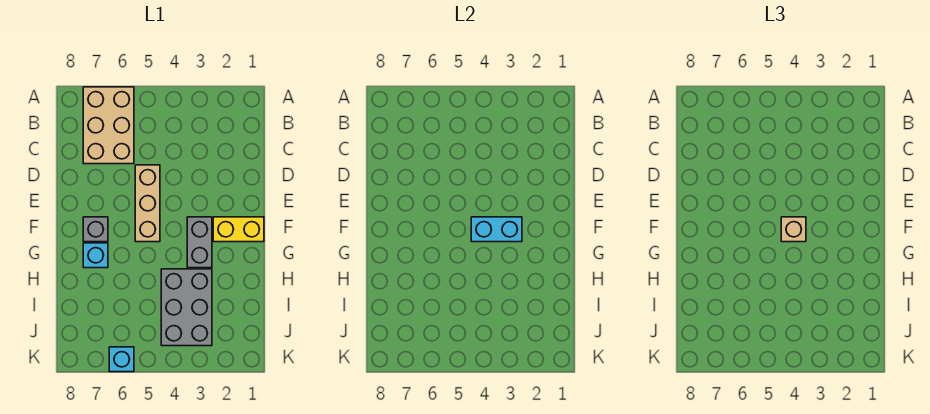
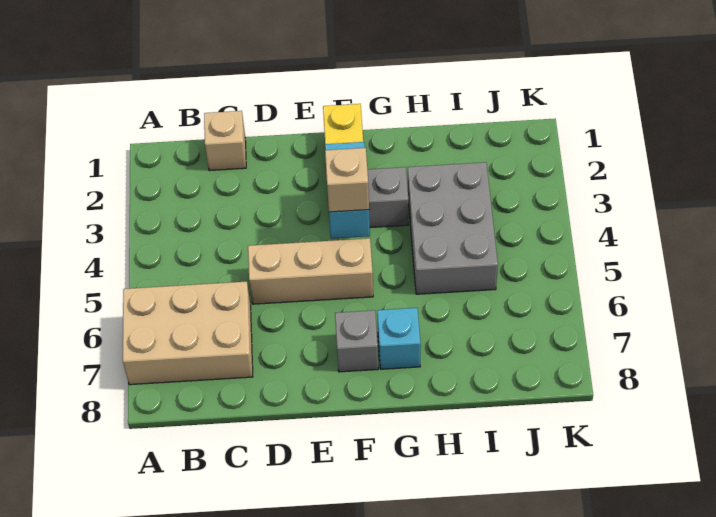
none -> tan 1x1 brick [204,111,246,171]
grey 2x3 brick [161,269,212,346] -> grey 2x3 brick turned to [408,162,498,294]
cyan 1x1 brick [109,347,134,372] -> none

